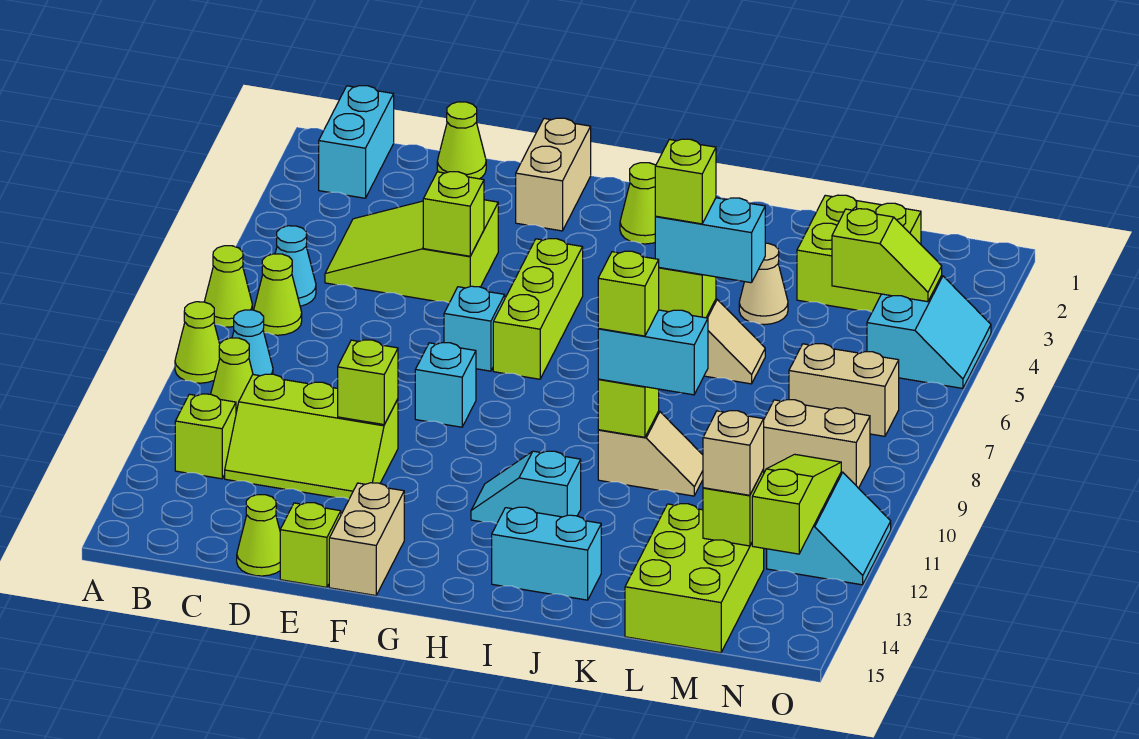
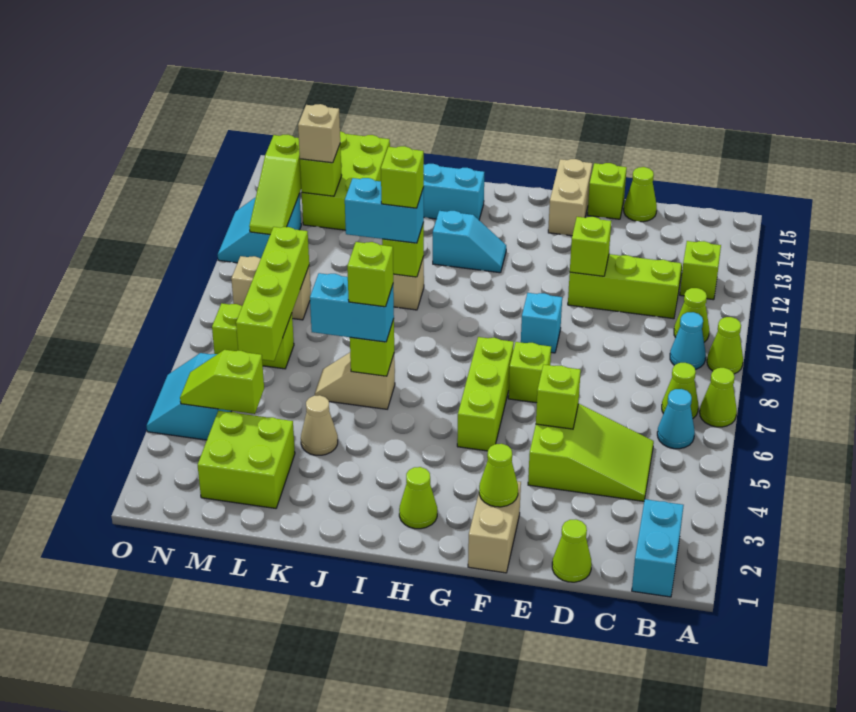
none -> lime 1x1 cone [479,444,518,507]
cyan 1x1 brick [444,286,505,371] -> lime 1x1 brick [508,342,551,403]
none -> lime 1x4 brick [236,227,309,361]
tan 1x2 brick [789,344,899,436] -> lime 1x2 brick [212,303,294,369]

